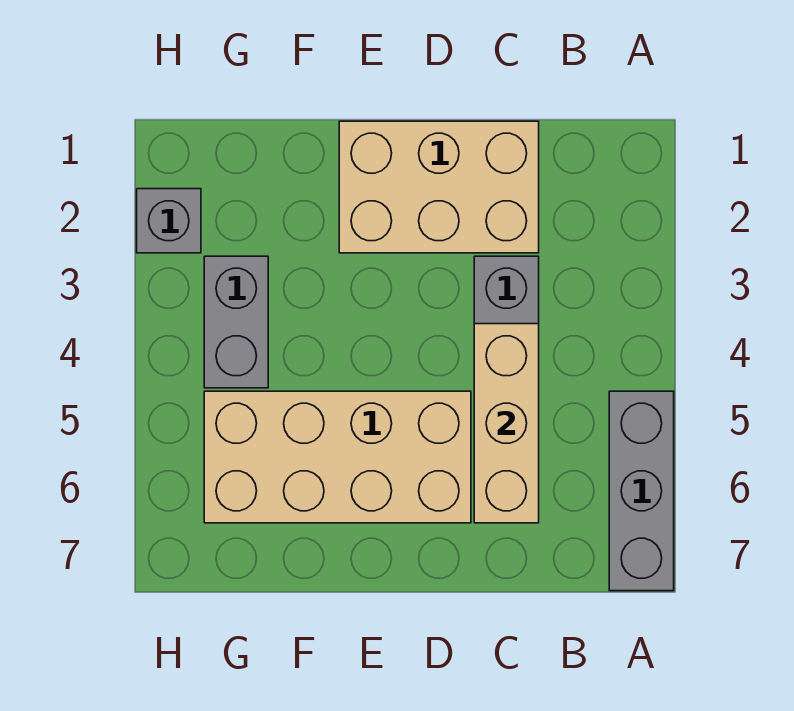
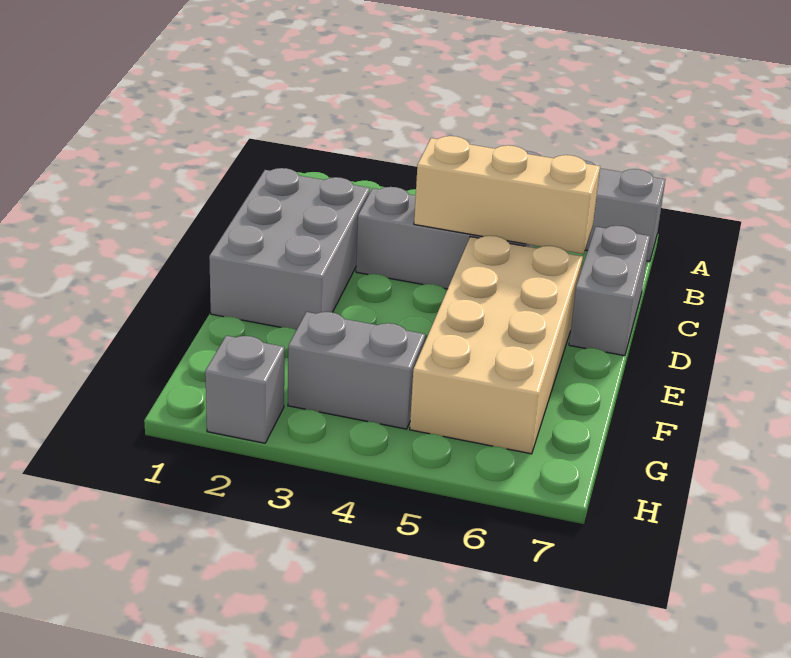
tan 2x3 brick [339,121,539,253] -> grey 2x3 brick [209,168,370,330]
none -> grey 1x2 brick [569,226,650,356]

